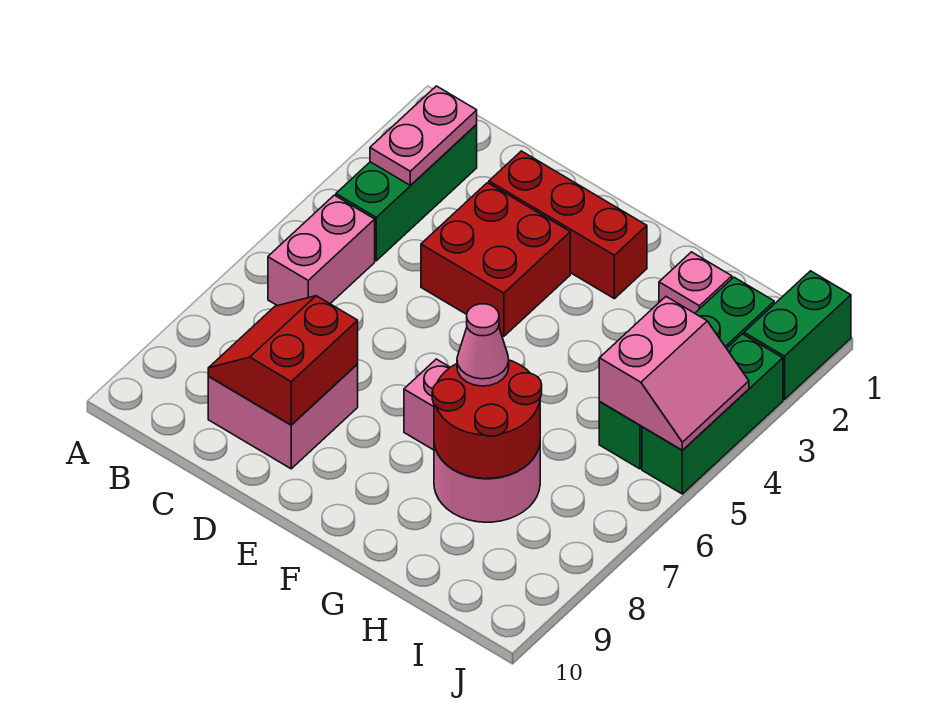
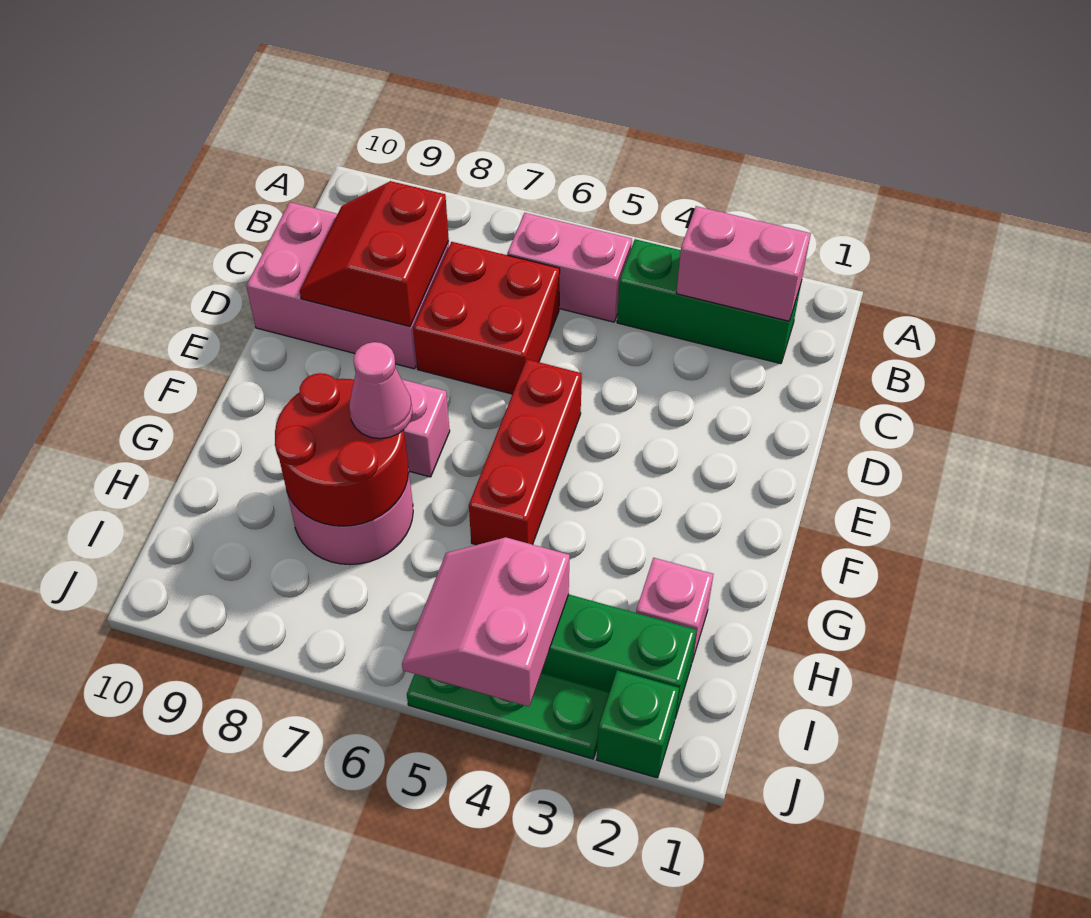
pink 1x2 plate [370,86,477,185] -> pink 1x2 brick [676,206,811,321]
pink 2x2 brick [208,364,358,469] -> pink 2x3 brick [246,202,449,369]
red 2x2 slope [208,296,358,425] -> red 2x2 slope turned to [300,181,449,326]
red 1x3 brick [489,151,647,299] -> red 1x3 brick moved to [469,359,582,545]
red 2x2 brick [421,183,570,336] -> red 2x2 brick moved to [413,242,560,394]
pink 2x2 slope [599,297,749,450] -> pink 2x2 slope turned to [402,537,570,707]
green 1x2 brick [744,271,851,400] -> green 1x1 brick [597,670,679,778]
green 1x3 brick [642,334,783,494] -> green 1x3 plate [407,673,610,759]

